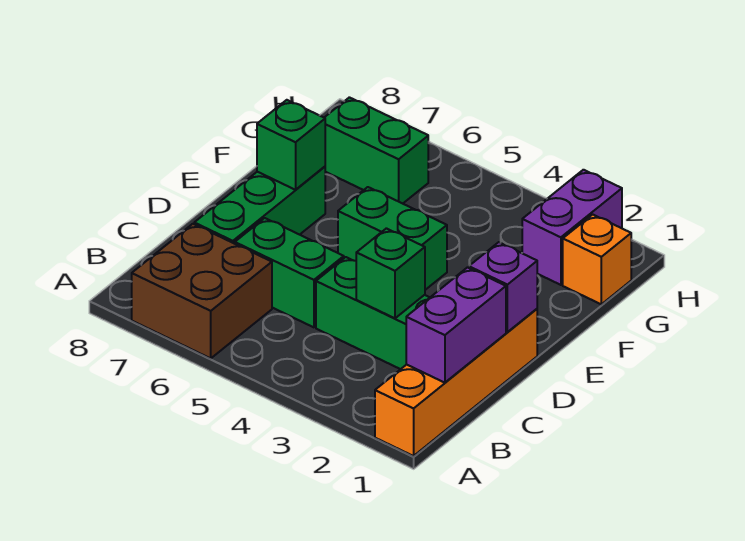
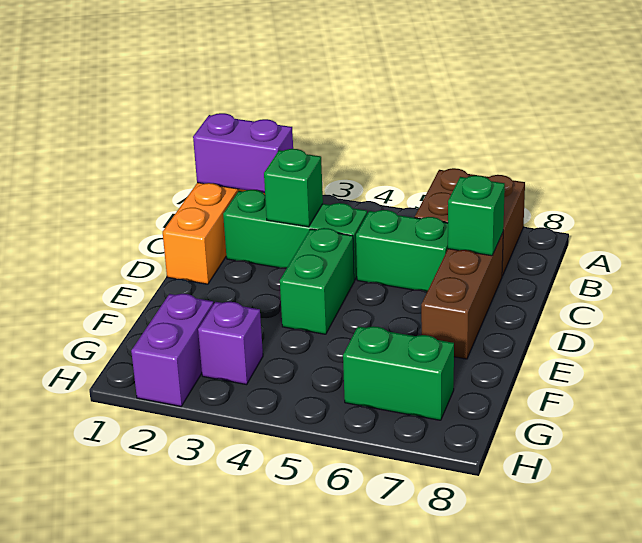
purple 1x2 brick [406,268,506,383] -> purple 1x2 brick turned to [193,113,293,193]
green 1x3 brick [194,167,325,244] -> brown 1x3 brick [421,233,503,359]
purple 1x1 brick [469,242,537,332] -> purple 1x1 brick moved to [198,302,263,385]
green 1x2 brick [338,187,447,290] -> green 1x2 brick turned to [280,228,354,334]
green 1x1 brick [257,100,325,190] -> green 1x1 brick moved to [448,175,505,256]
orange 1x1 brick [563,214,631,304] -> none

